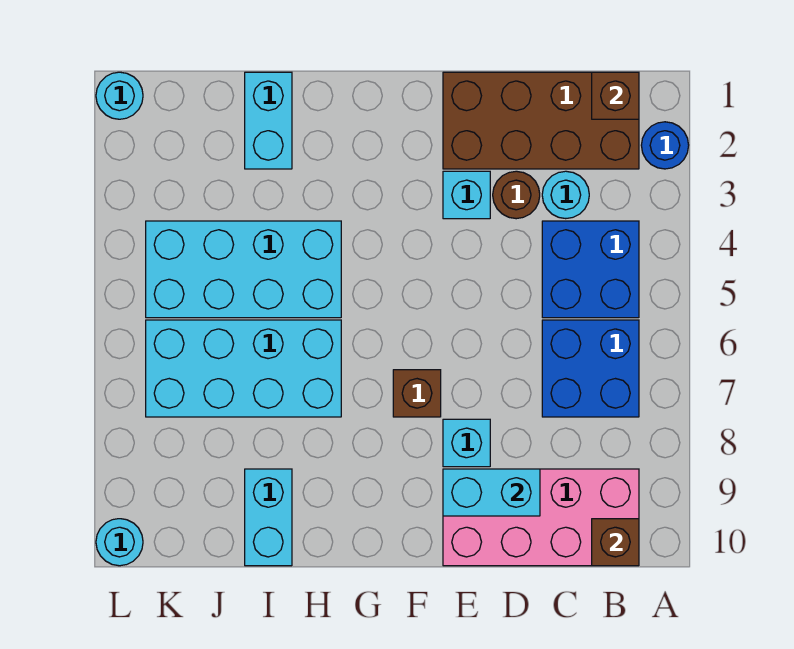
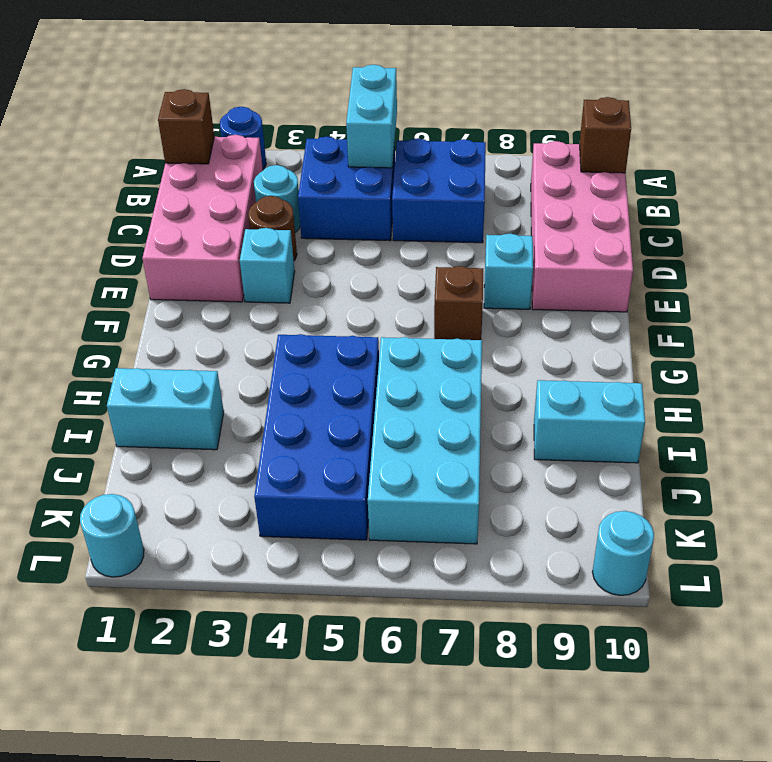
brown 2x4 brick [443,72,639,169] -> pink 2x4 brick [142,135,263,302]
cyan 1x2 brick [443,469,540,516] -> cyan 1x2 brick moved to [346,65,397,168]
cyan 2x4 brick [146,221,341,318] -> blue 2x4 brick [254,334,379,540]

